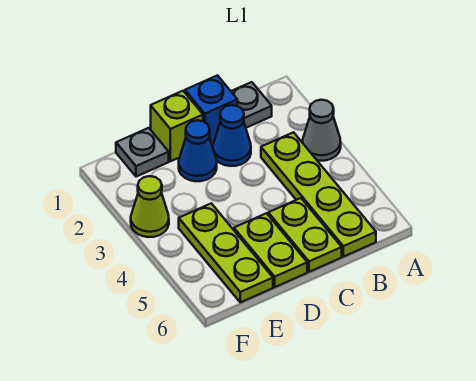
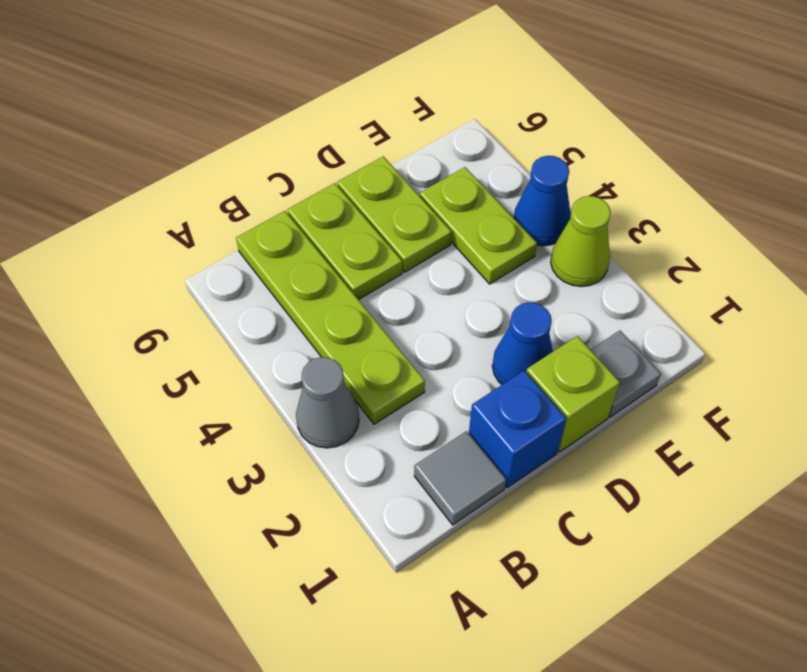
grey 1x1 plate [231,82,272,128] -> grey 1x1 tile [414,431,506,525]
blue 1x1 cone [213,105,251,166] -> blue 1x1 cone moved to [514,156,571,246]
lime 1x3 plate [179,203,273,302] -> lime 1x2 plate [420,167,537,284]

